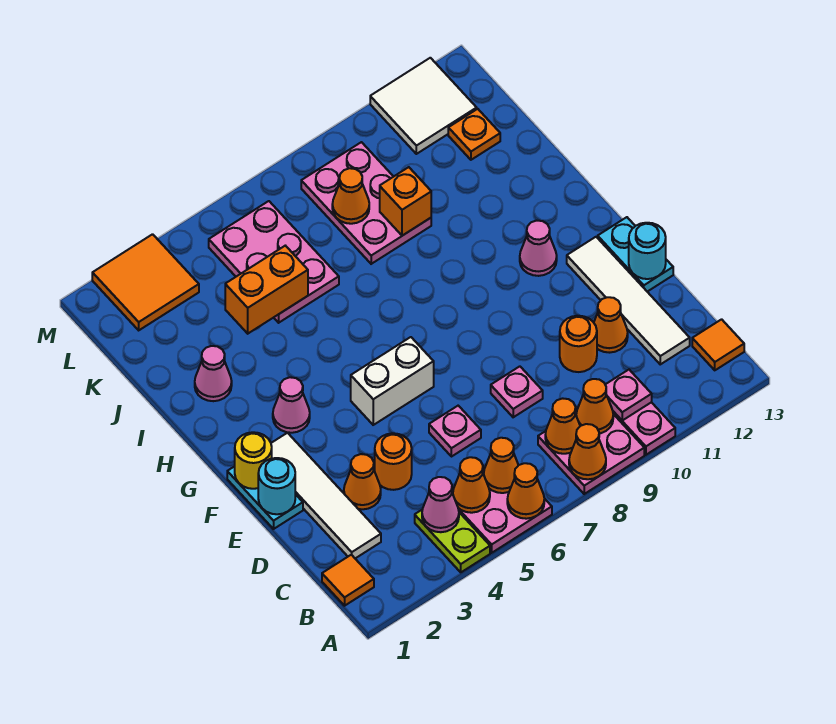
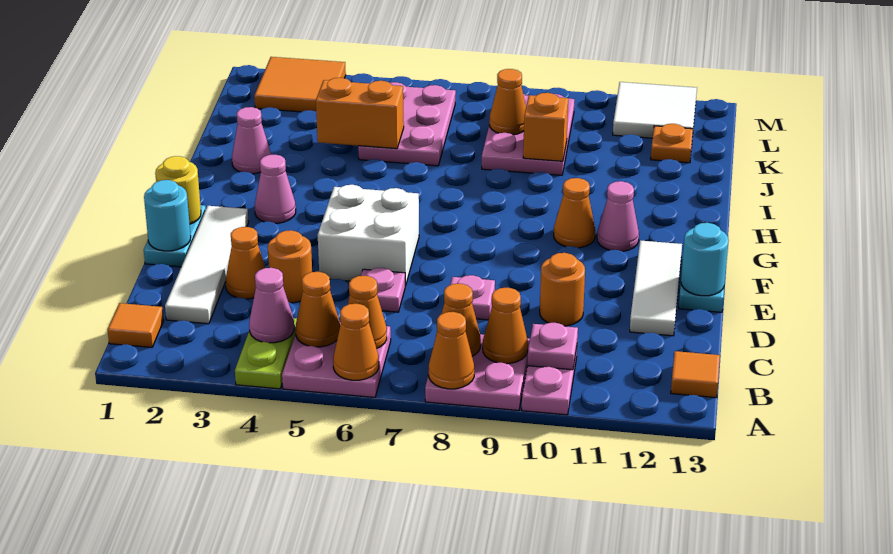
white 1x4 tile [567,237,690,364] -> white 1x3 tile [630,240,682,336]
orange 1x1 cone [594,297,628,353] -> orange 1x1 cone moved to [554,178,595,248]
white 1x2 brick [351,337,434,425] -> white 2x2 brick [318,185,419,285]

